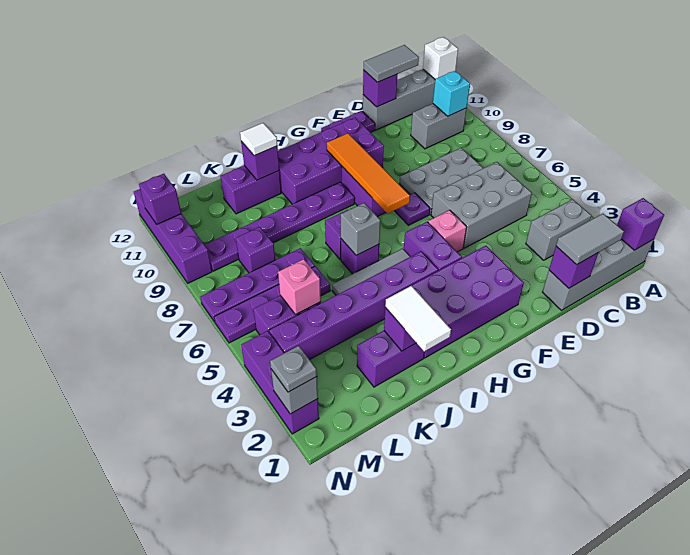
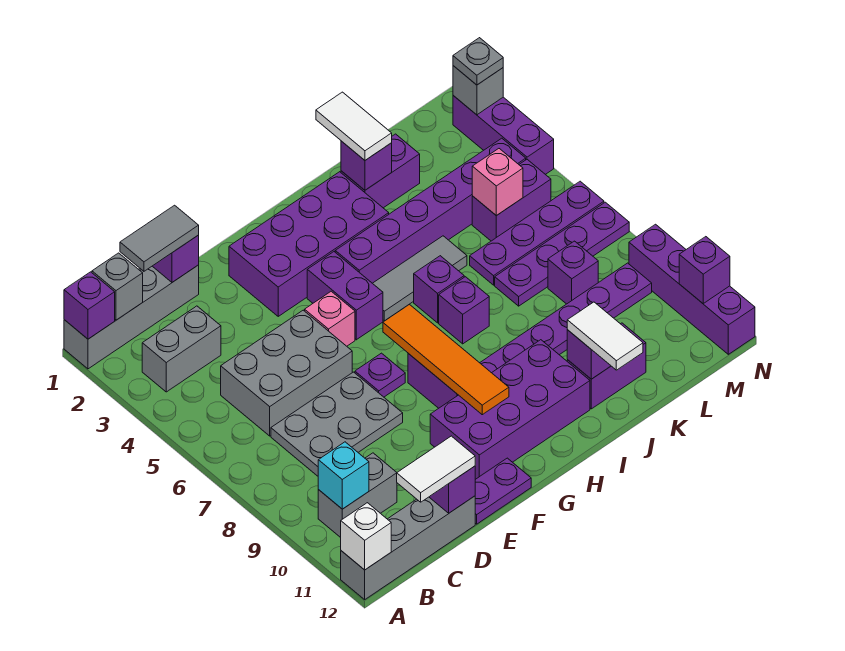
grey 1x2 tile [363,45,419,82] -> white 1x2 tile [397,436,475,502]
grey 1x1 brick [341,203,380,255] -> grey 1x1 brick moved to [92,253,143,320]
white 1x1 tile [240,123,277,156] -> white 1x2 tile [567,302,643,370]

